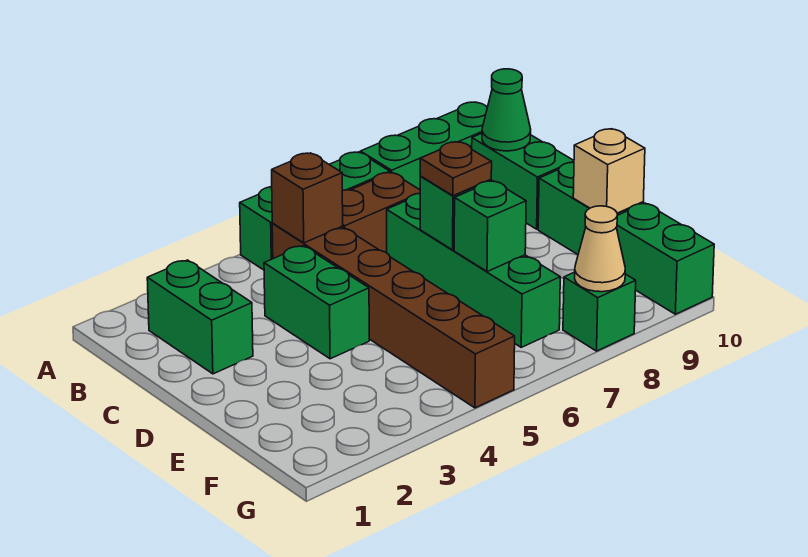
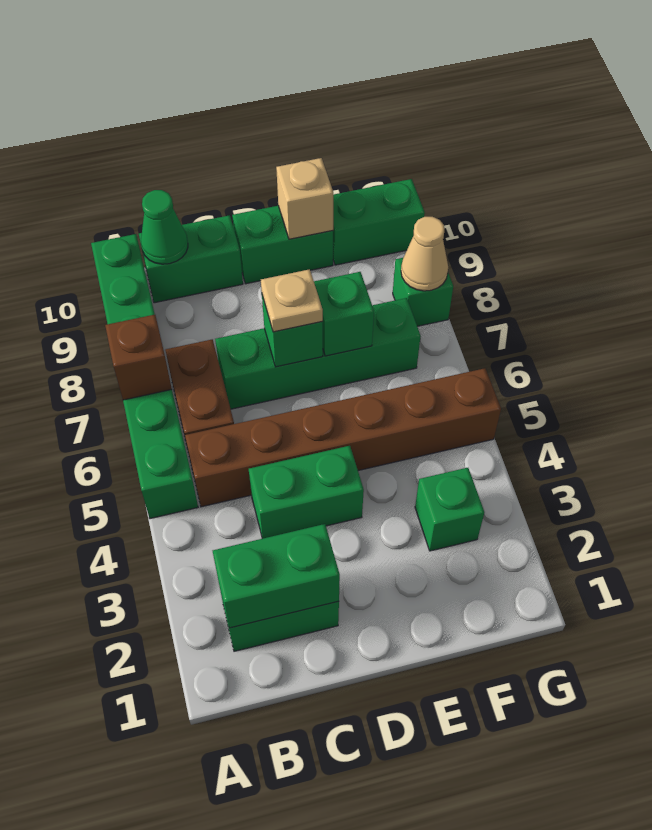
none -> green 1x2 brick [213,524,340,628]
brown 1x1 brick [272,153,343,243] -> brown 1x1 brick moved to [105,315,172,400]
brown 1x1 plate [420,142,492,196] -> tan 1x1 plate [261,269,323,332]
none -> green 1x1 brick [415,468,484,551]

